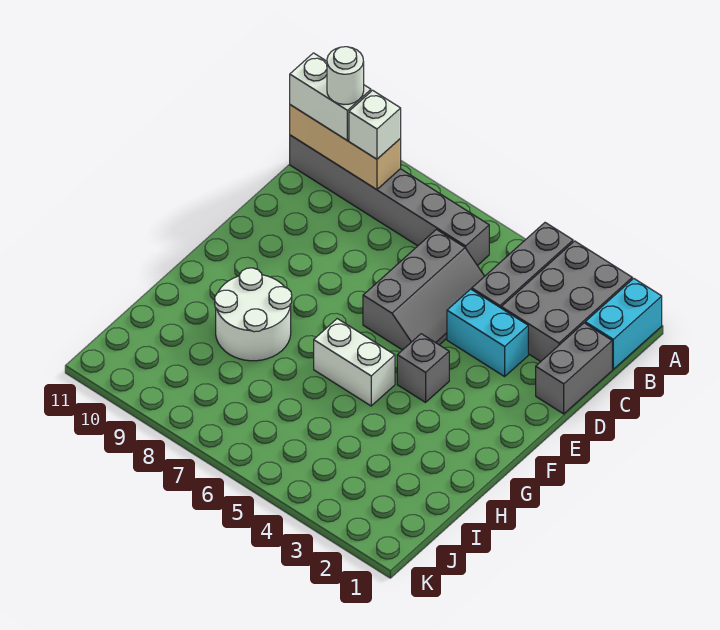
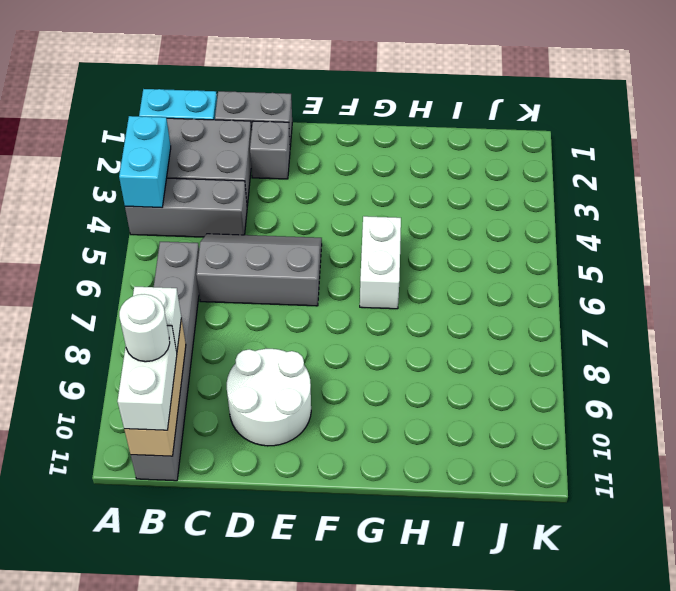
cyan 1x2 brick [447,289,528,376] -> cyan 1x2 brick moved to [119,116,171,207]
grey 1x1 brick [397,334,449,402] -> grey 1x1 brick moved to [250,121,290,179]
white 2x2 round brick [215,268,292,361] -> white 2x2 round brick moved to [227,349,311,446]

